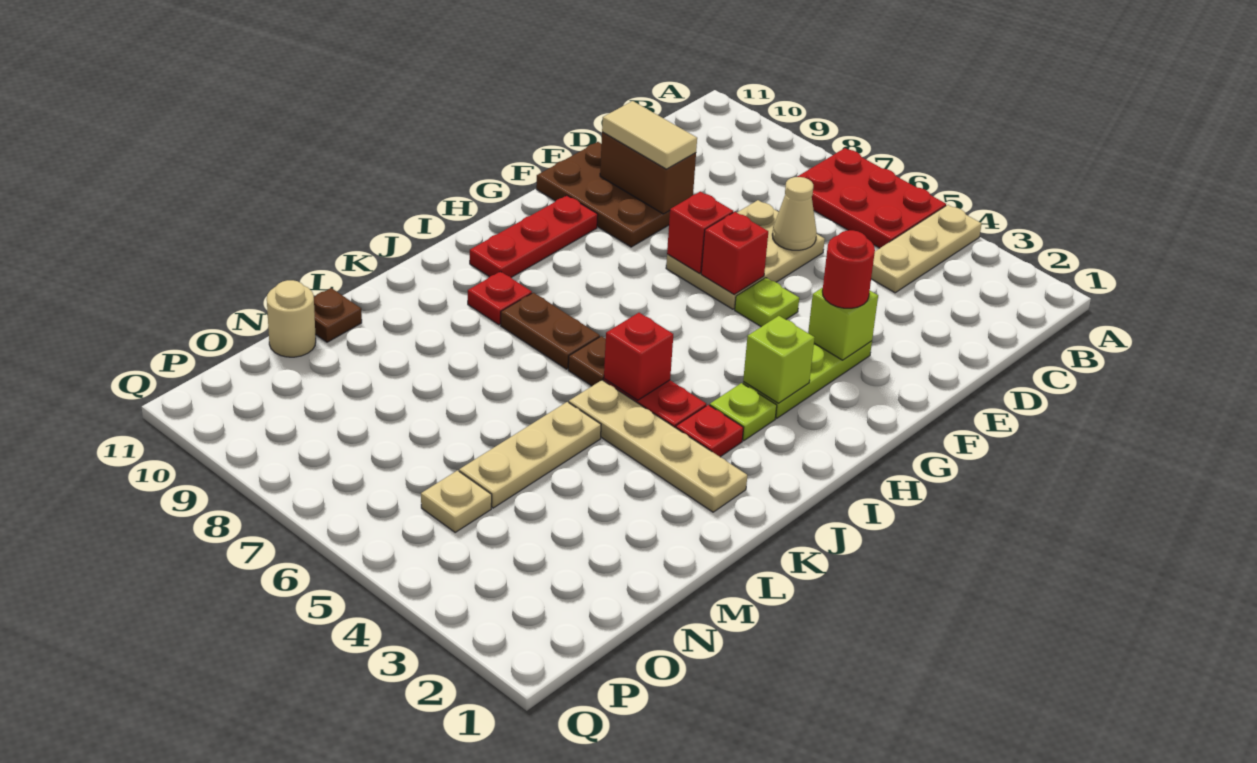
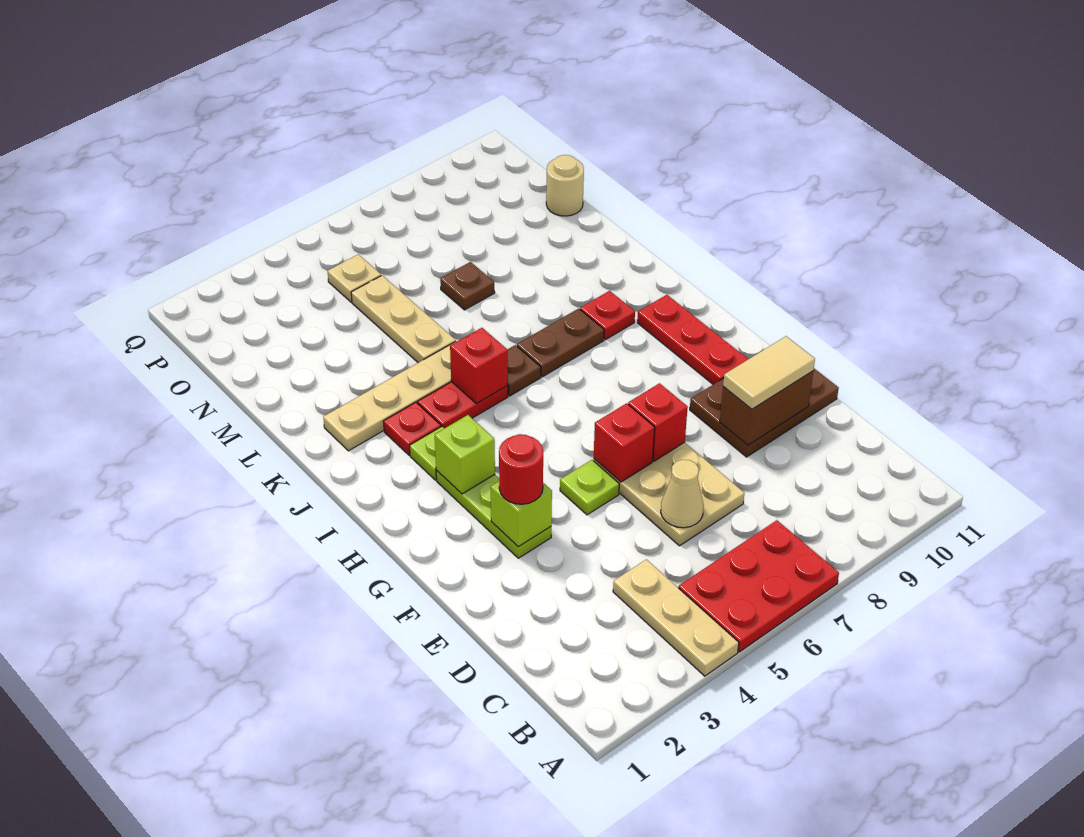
brown 1x1 plate [314,288,362,342] -> brown 1x1 plate moved to [440,262,495,310]

